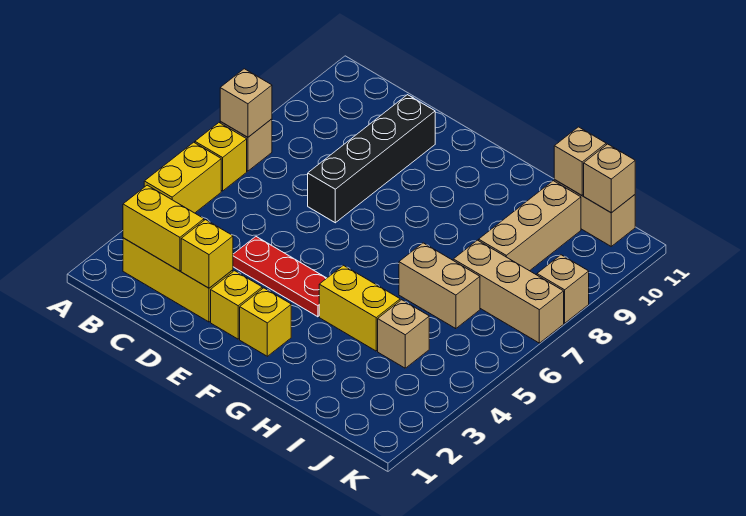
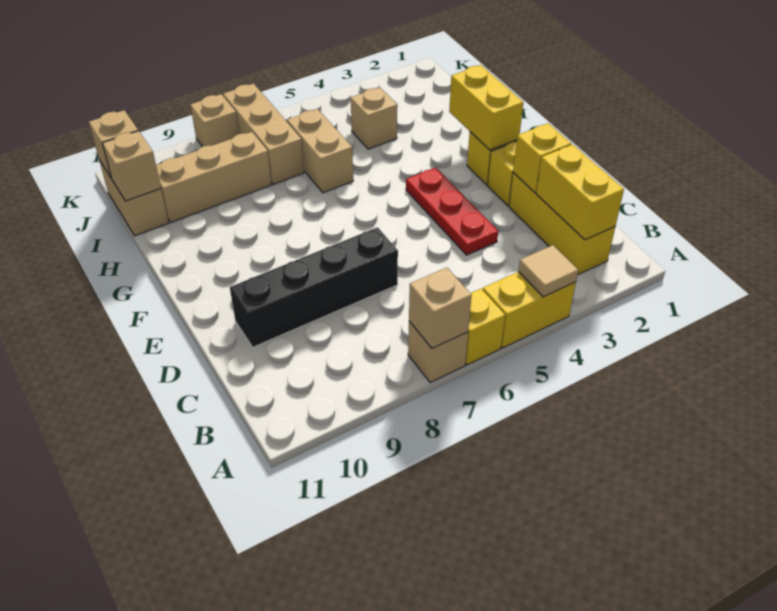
none -> tan 1x1 tile [518,245,578,297]
yellow 1x2 brick [319,265,400,351] -> yellow 1x2 brick moved to [449,65,523,150]

